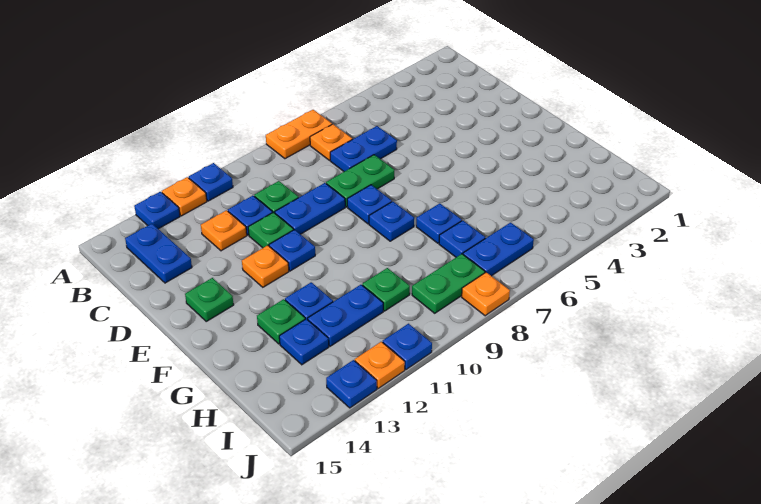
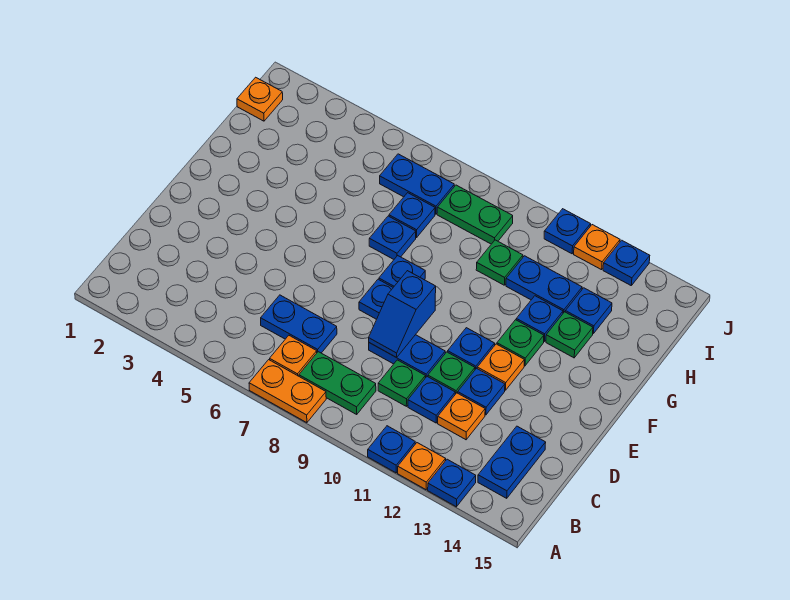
green 1x2 plate [326,155,394,207] -> green 1x2 plate moved to [299,352,376,414]
none -> blue 1x2 slope [369,271,436,358]
none -> blue 1x1 plate [458,368,505,415]
green 1x1 plate [185,278,234,321] -> green 1x1 plate moved to [497,320,544,366]
orange 1x1 plate [462,272,510,316] -> orange 1x1 plate moved to [237,77,283,121]

